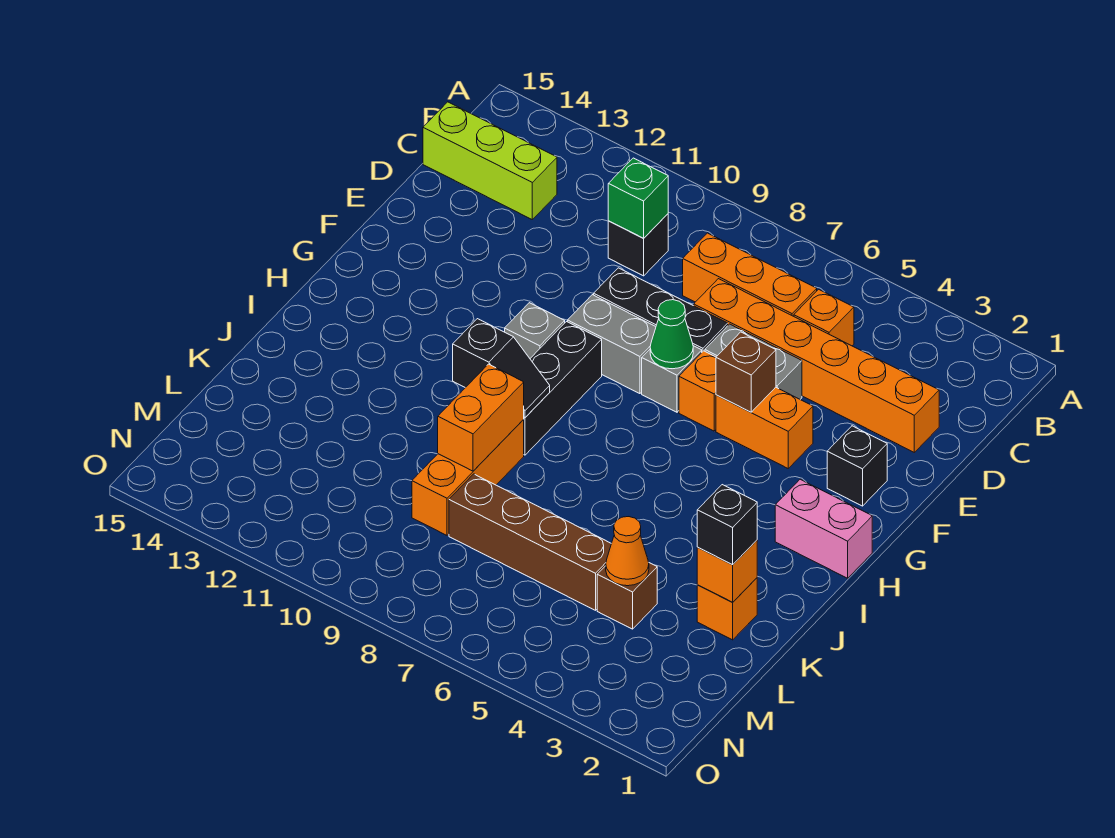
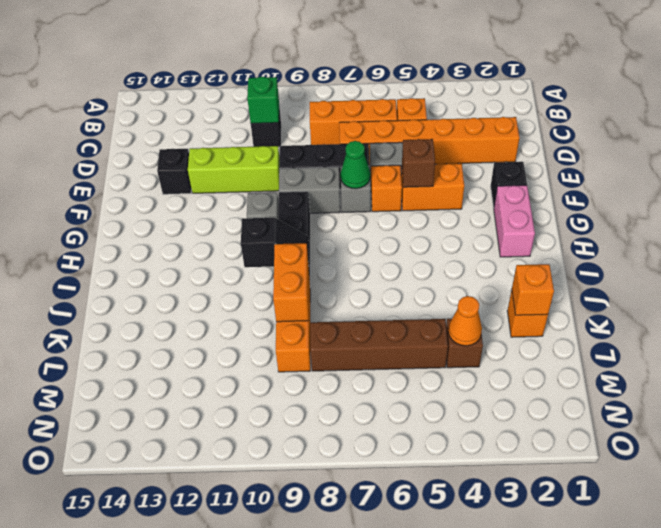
lime 1x3 brick [423,102,557,219] -> lime 1x3 brick moved to [188,146,279,193]
pink 1x2 brick [775,479,872,578] -> pink 1x2 brick turned to [494,185,535,257]
black 1x1 brick [697,485,757,565] -> black 1x1 brick moved to [157,149,191,194]

